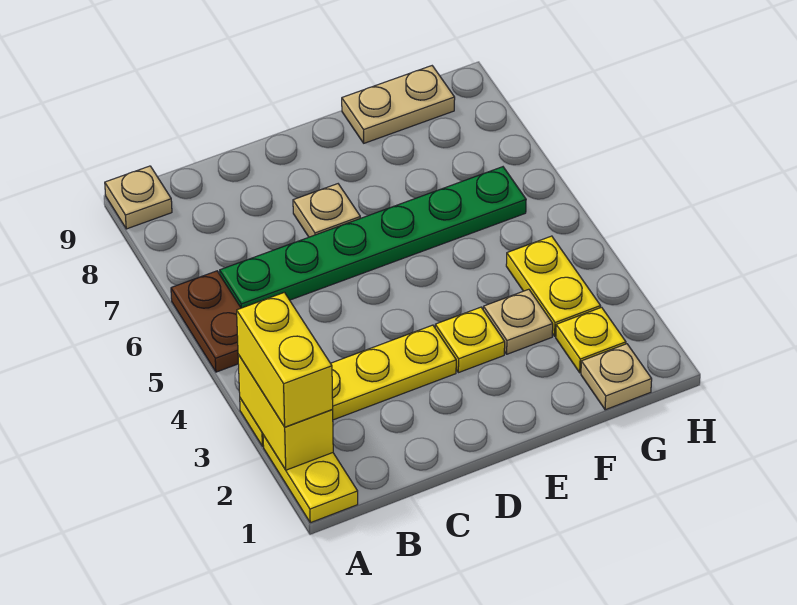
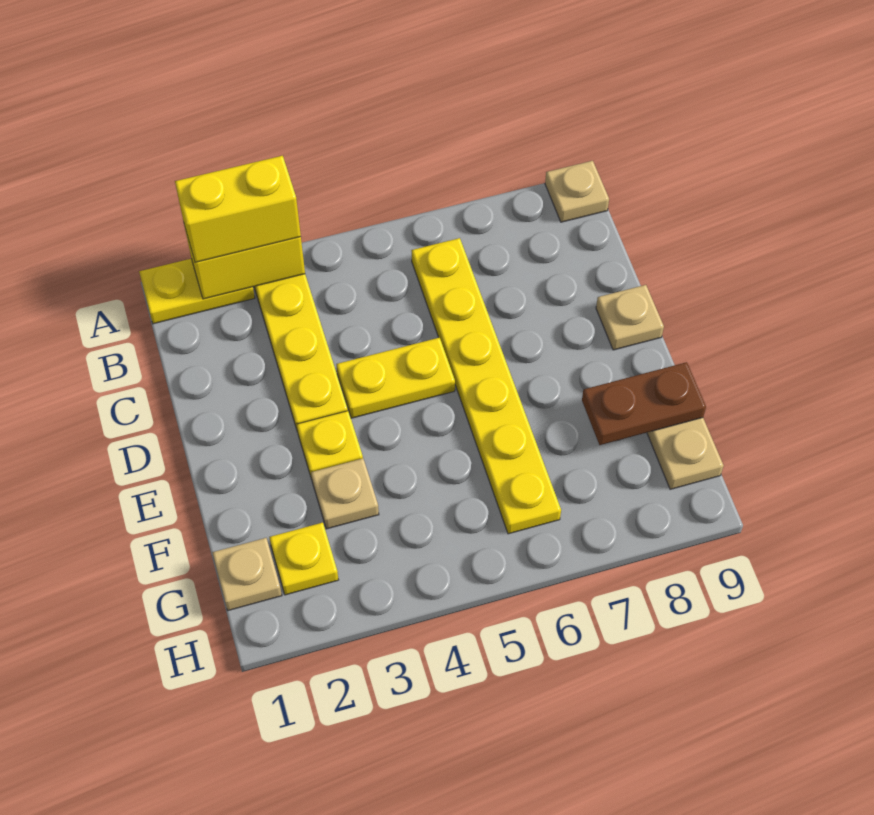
brown 1x2 plate [171,271,241,372] -> brown 1x2 plate moved to [582,362,706,445]
green 1x6 plate [220,167,526,308] -> yellow 1x6 plate [411,238,561,534]
tan 1x1 plate [293,184,360,237] -> tan 1x1 plate moved to [596,285,664,350]
yellow 1x2 plate [506,236,600,336] -> yellow 1x2 plate moved to [336,338,455,418]

